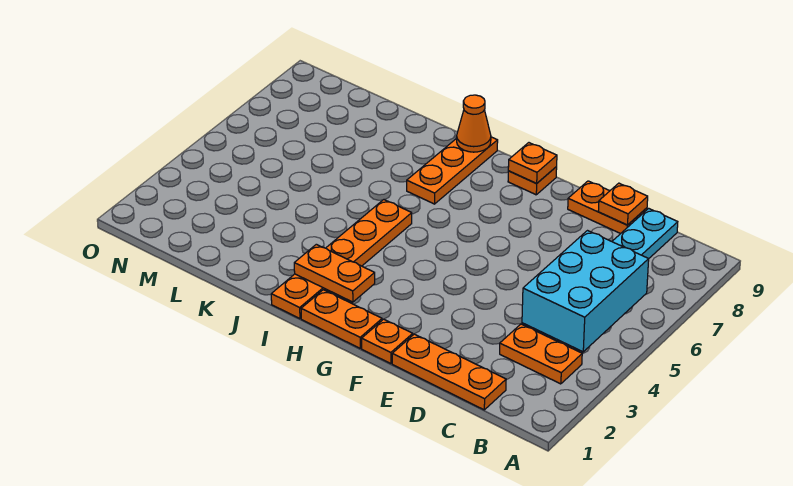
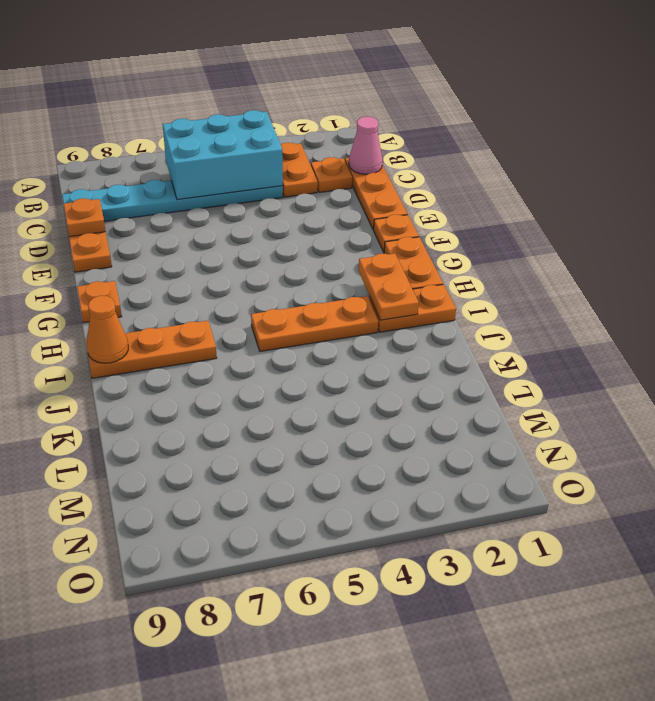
none -> pink 1x1 cone [349,117,383,174]
orange 1x1 plate [508,143,557,183] -> orange 1x1 plate moved to [311,157,352,193]

